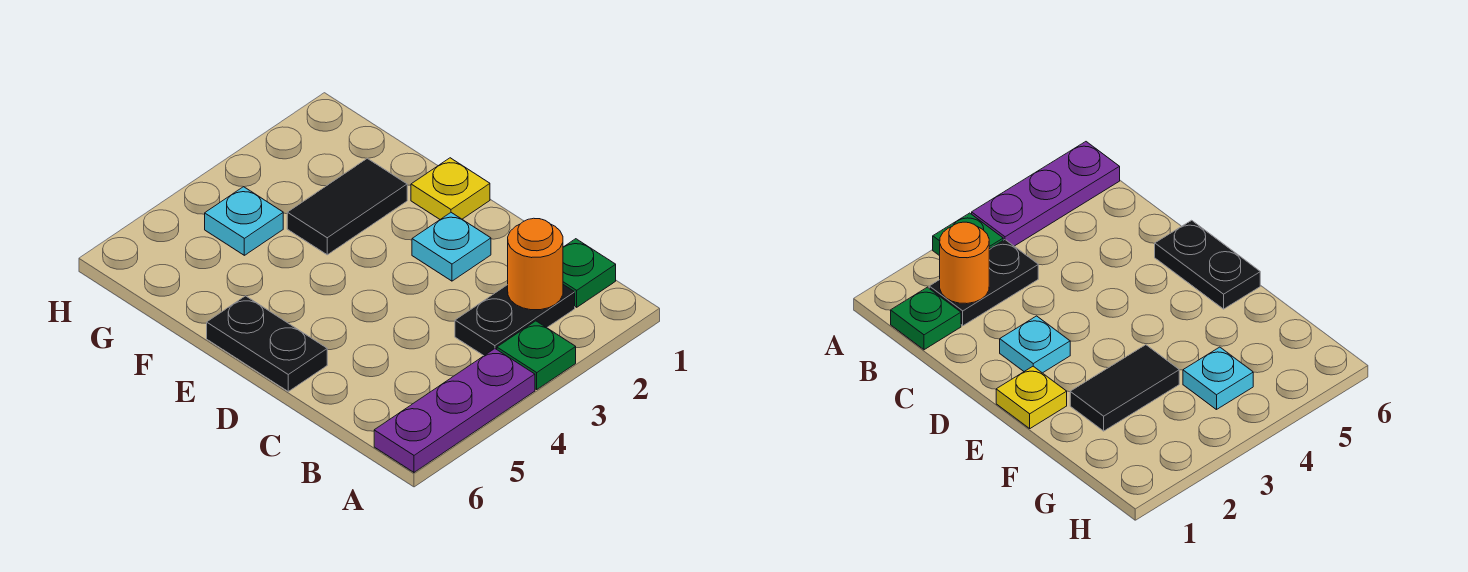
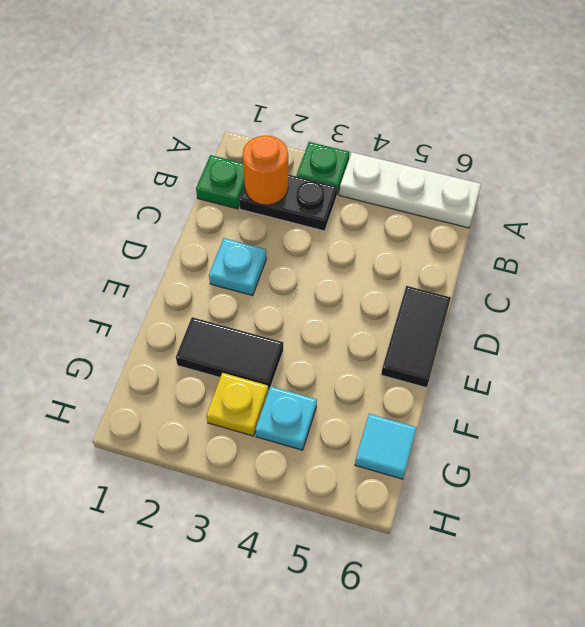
purple 1x3 plate [374,349,535,472] -> white 1x3 plate [339,152,481,228]
black 1x2 plate [207,296,327,391] -> black 1x2 tile [381,286,451,388]
yellow 1x1 plate [411,158,490,219] -> yellow 1x1 plate moved to [206,373,268,436]
none -> cyan 1x1 tile [355,414,417,479]

